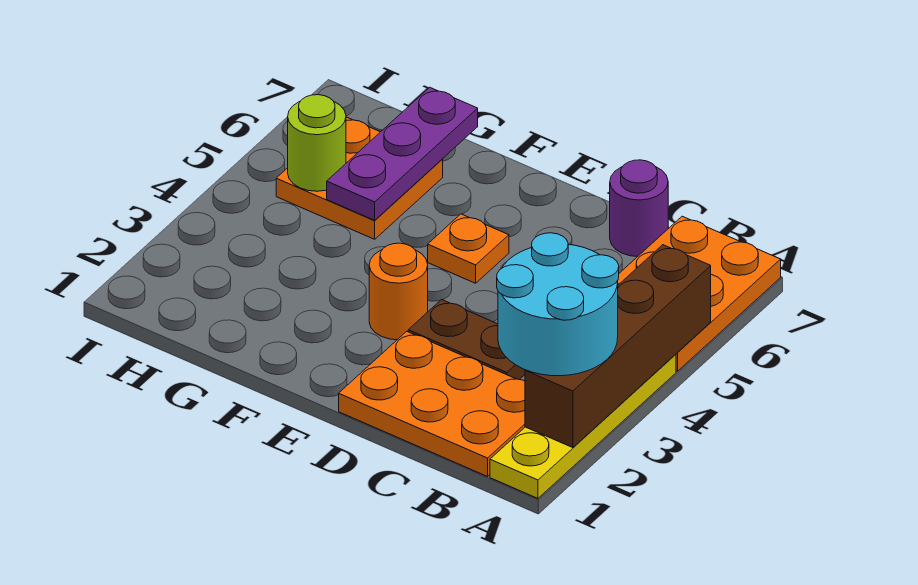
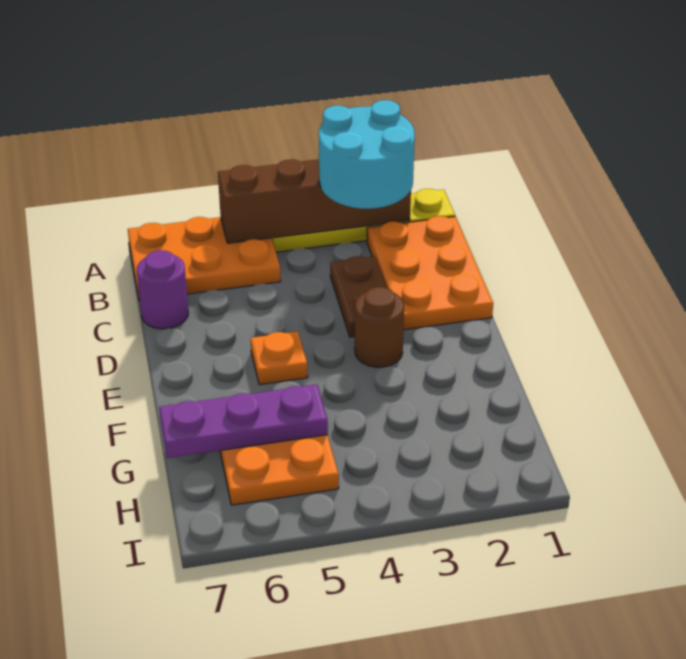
orange 1x1 round brick [369,243,428,340] -> brown 1x1 round brick [355,287,404,367]
lime 1x1 round brick [288,95,346,191] -> none

